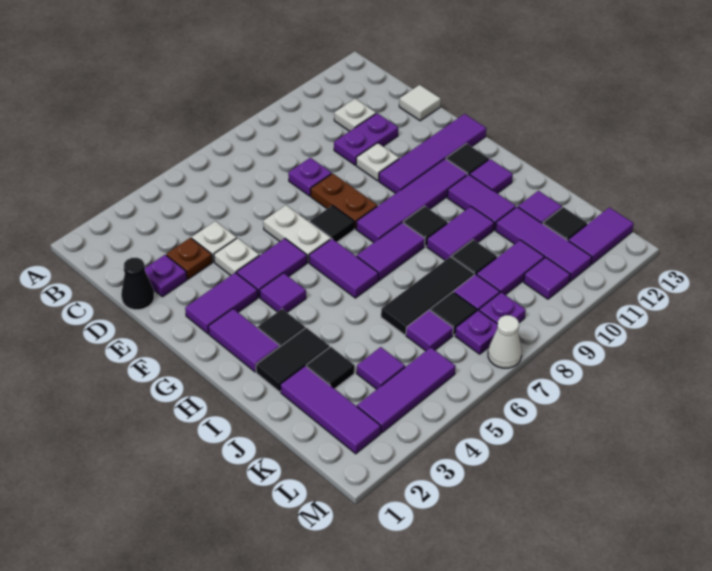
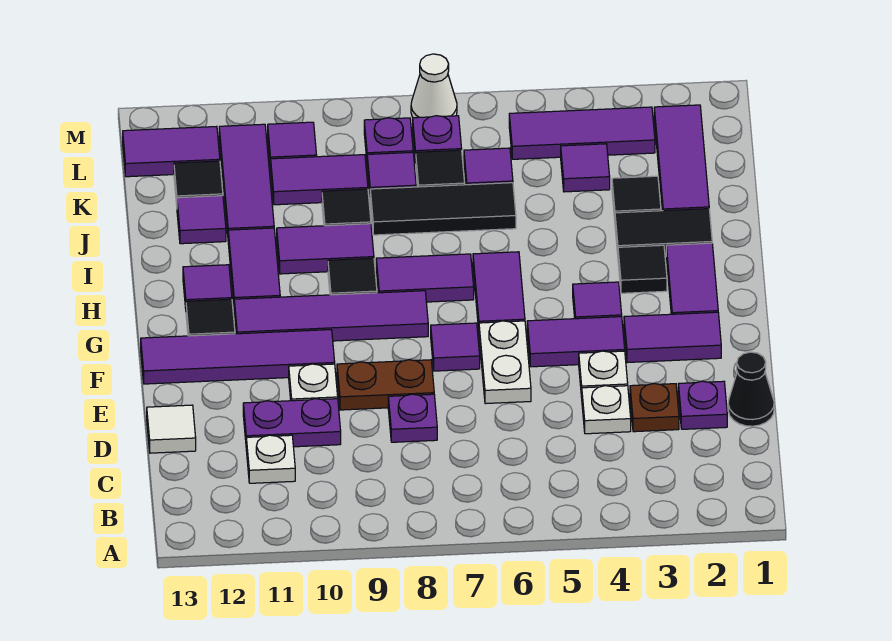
brown 1x2 plate [311,173,377,229] -> brown 1x2 plate turned to [337,360,434,410]
black 1x1 tile [310,205,354,242] -> purple 1x1 tile [431,323,480,371]

